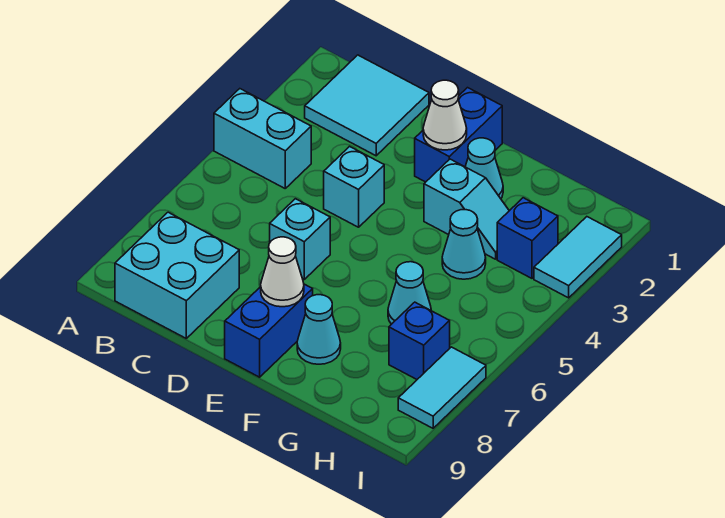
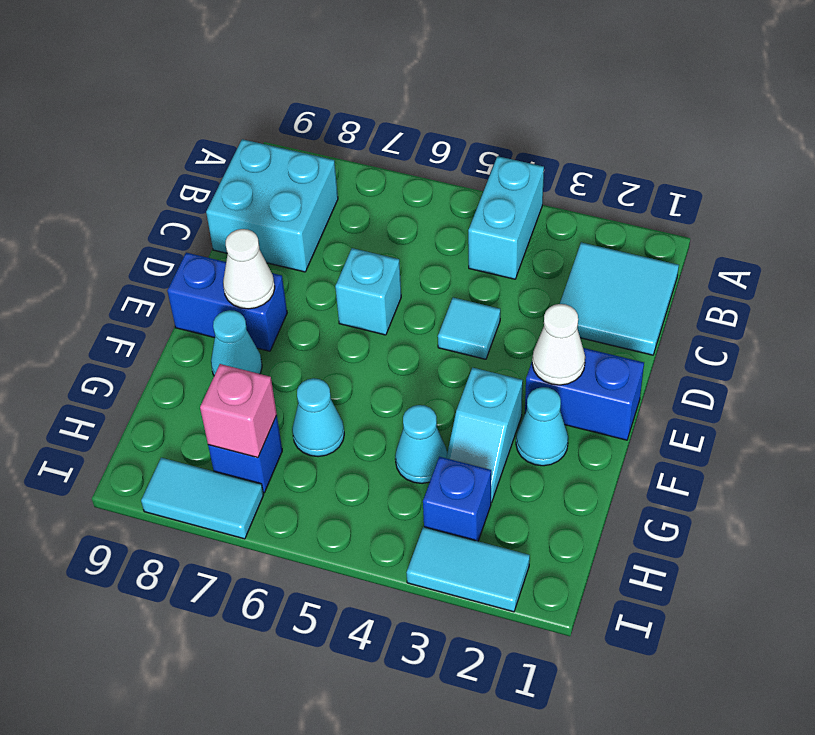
cyan 1x1 brick [324,146,384,227] -> cyan 1x1 tile [438,298,500,359]
none -> pink 1x1 brick [200,364,277,458]

